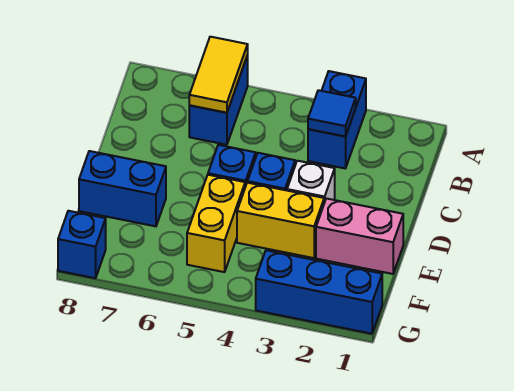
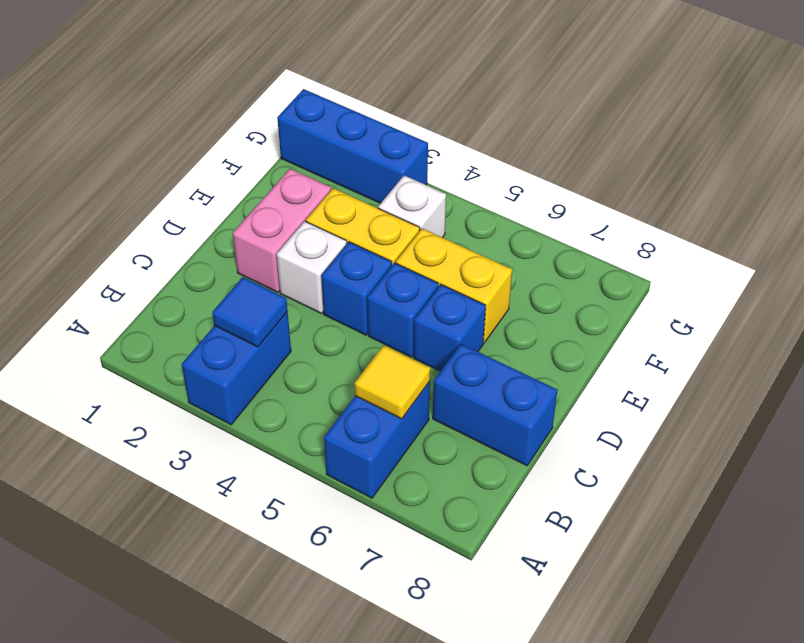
yellow 1x2 tile [189,37,248,113] -> yellow 1x1 tile [355,345,430,419]
pink 1x2 brick [316,198,403,274] -> pink 1x2 brick turned to [233,169,331,292]
yellow 1x2 brick [187,175,245,272] -> yellow 1x2 brick turned to [396,229,512,343]
blue 1x2 brick [79,151,166,226] -> blue 1x2 brick moved to [433,344,557,466]
none -> white 1x1 brick [378,175,446,238]
blue 1x1 brick [58,211,106,278] -> blue 1x1 brick moved to [414,285,486,371]

